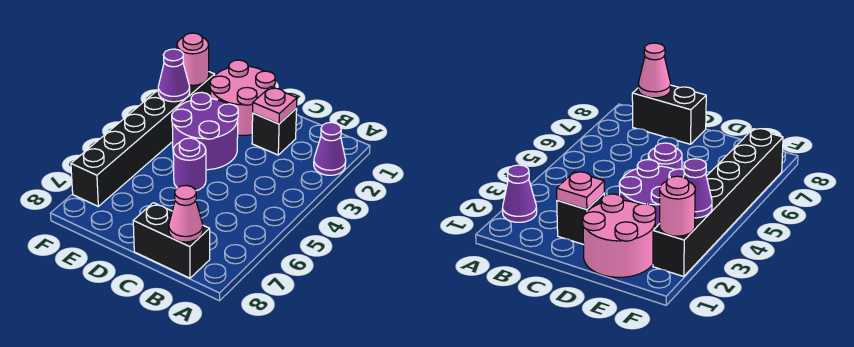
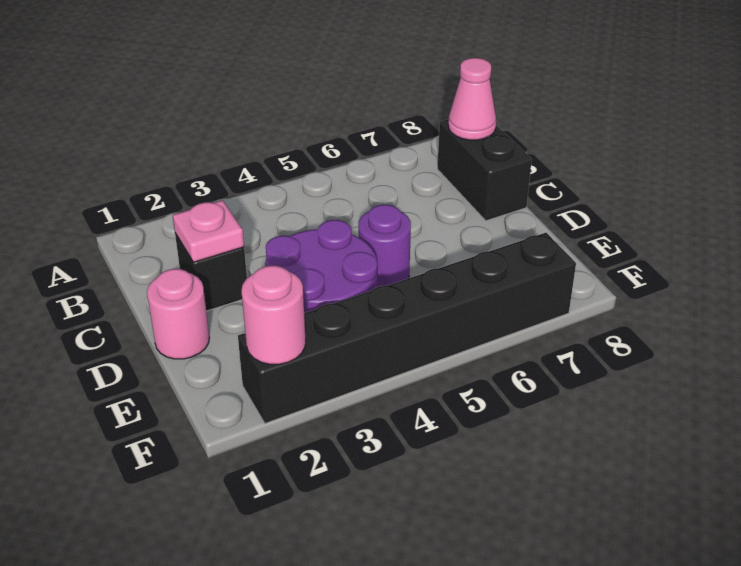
purple 1x1 cone [314,122,346,175] -> none
pink 2x2 round brick [210,60,275,136] -> pink 1x1 round brick [147,269,209,359]
purple 1x1 cone [158,49,190,102] -> none

